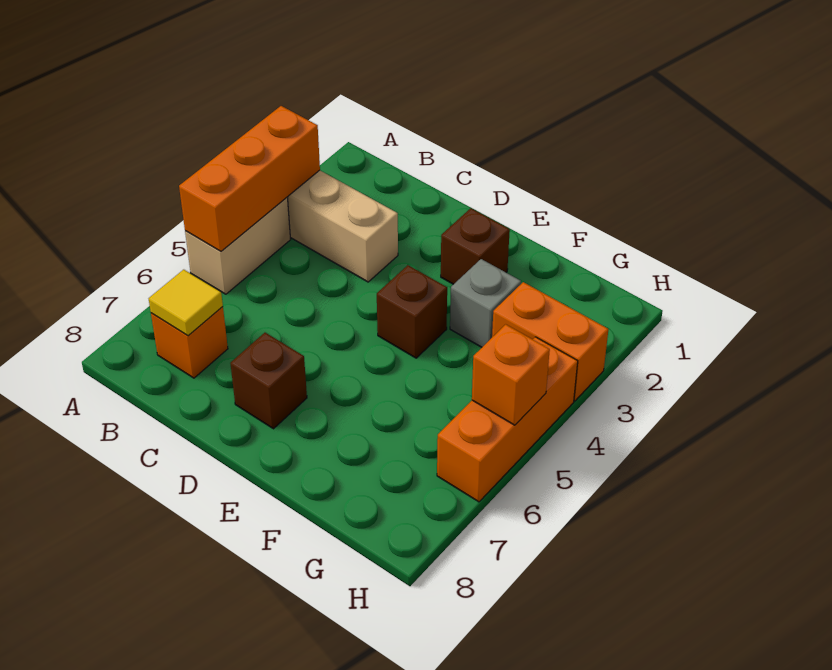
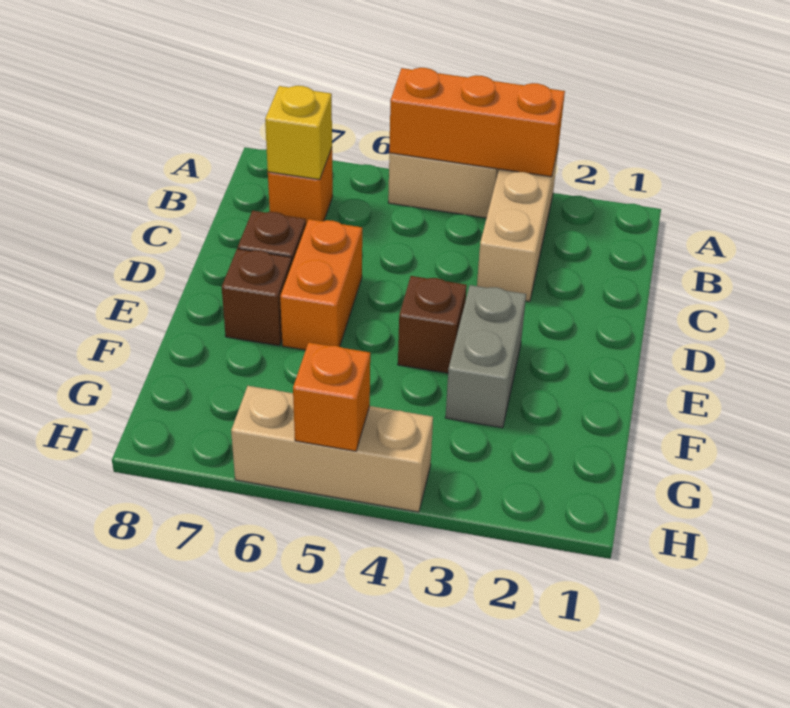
yellow 1x1 tile [149,270,223,336] -> yellow 1x1 brick [265,86,332,180]
brown 1x1 brick [441,208,510,284] -> brown 1x1 brick moved to [222,249,292,346]
grey 1x1 brick [450,259,521,347] -> grey 1x2 brick [445,285,526,428]
orange 1x2 brick [492,282,608,401] -> orange 1x2 brick moved to [280,219,362,350]
orange 1x3 brick [437,337,578,502] -> tan 1x3 brick [231,386,433,512]

